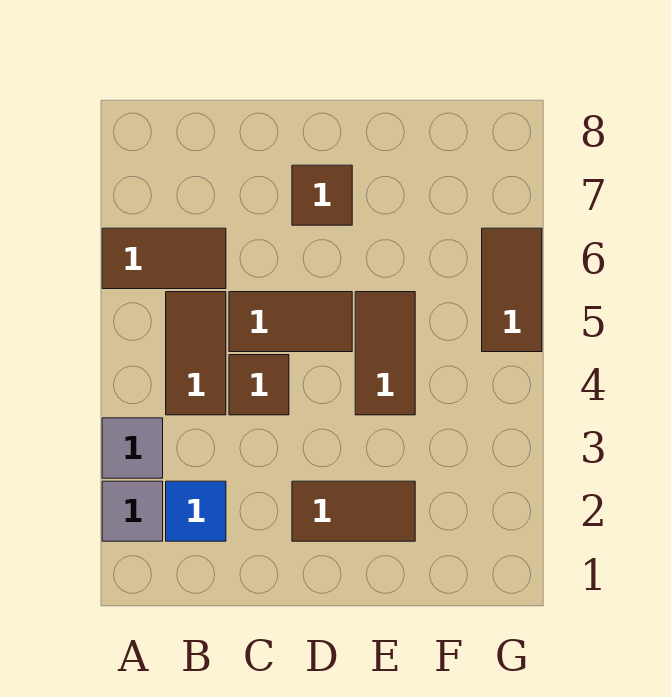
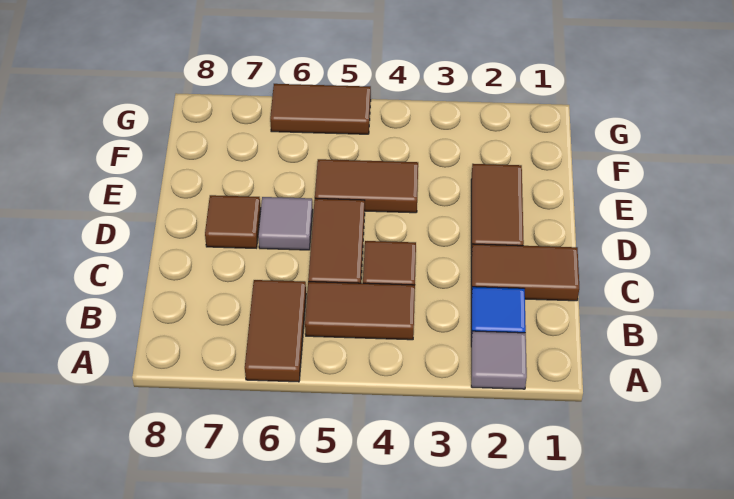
grey 1x1 tile [102,418,163,478] -> grey 1x1 tile moved to [258,197,313,250]
none -> brown 1x2 tile [471,244,579,301]

